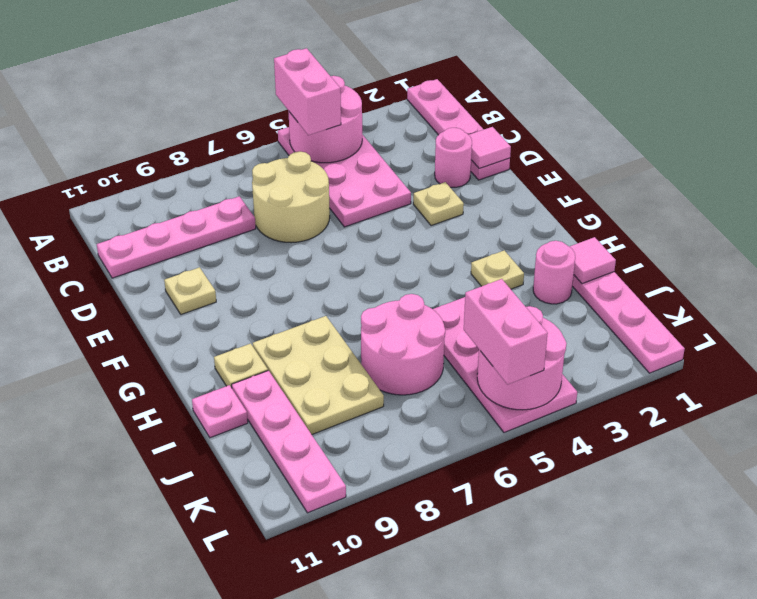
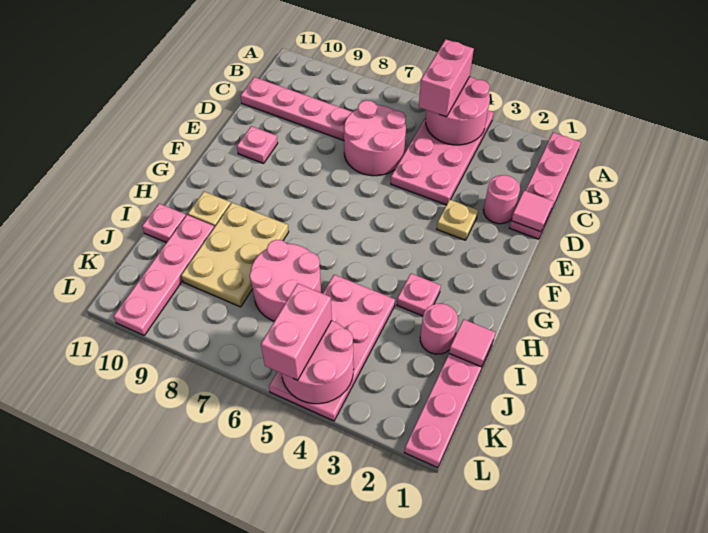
tan 2x2 round brick [252,151,330,243] -> pink 2x2 round brick [344,100,406,176]
tan 1x1 plate [164,267,216,315] -> pink 1x1 plate [237,126,278,163]
tan 1x1 plate [471,250,524,289] -> pink 1x1 plate [397,274,441,316]

